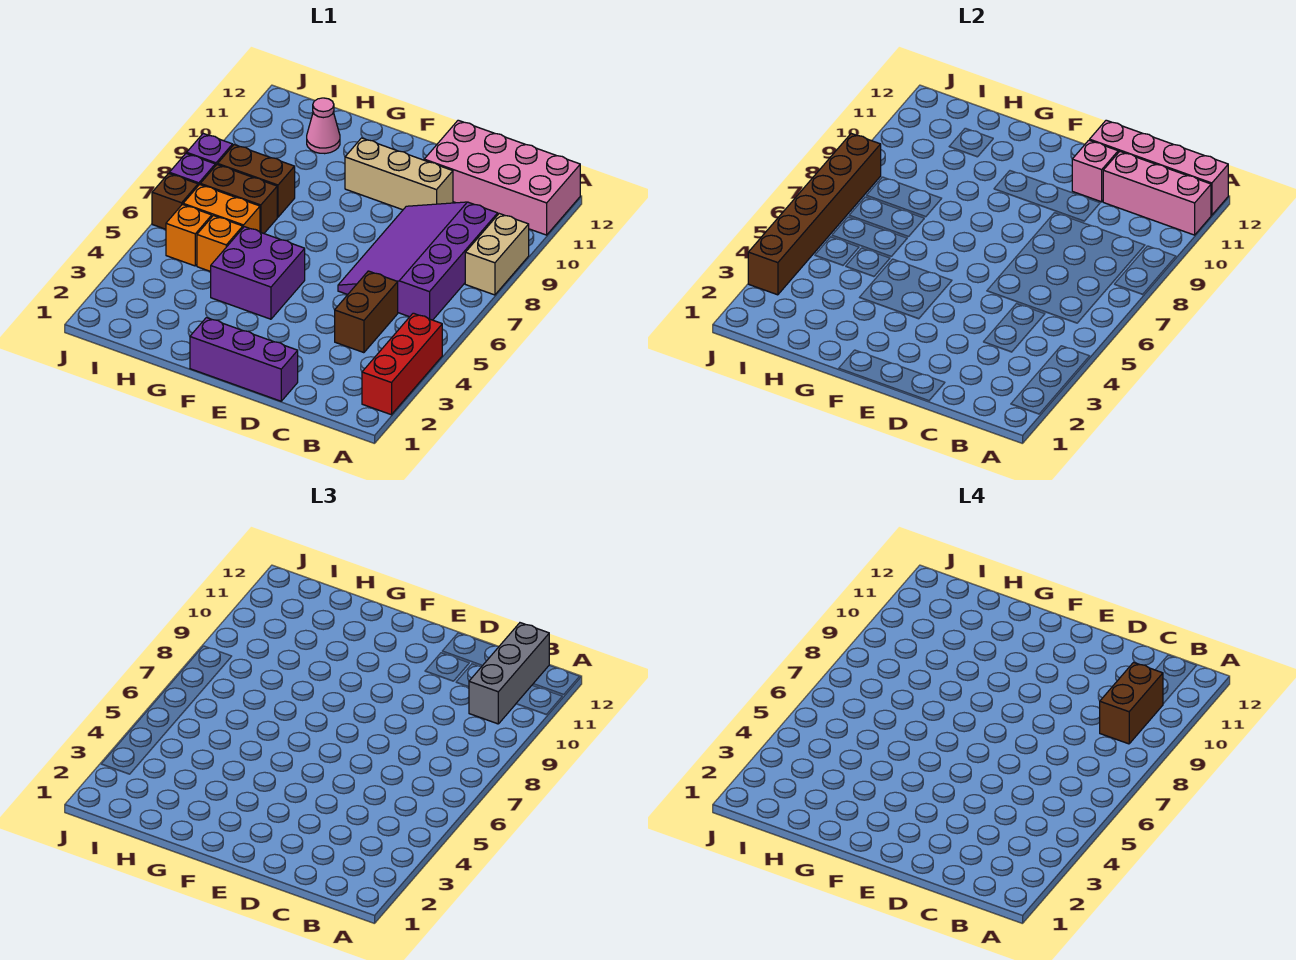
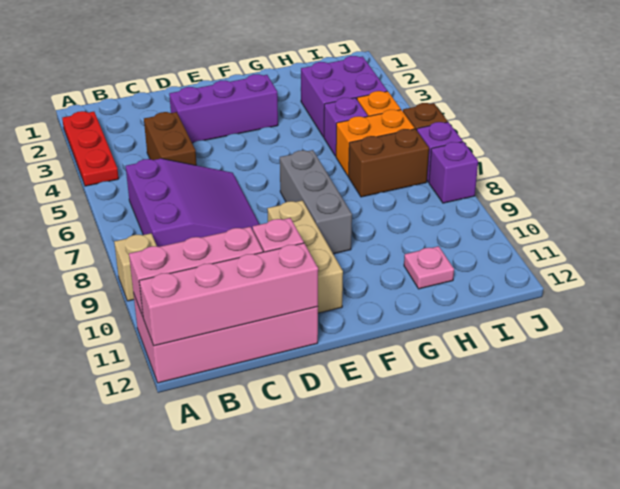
red 1x3 brick [362,313,442,415] -> red 1x3 plate [62,111,119,186]
tan 1x2 brick [465,214,529,295] -> tan 1x1 brick [114,233,157,301]
purple 3x4 slope [338,202,498,320] -> purple 3x3 slope [126,158,260,247]
brown 1x2 brick [1100,662,1163,744] -> none
grey 1x3 brick [469,623,549,724] -> grey 1x3 brick moved to [280,150,352,254]
purple 1x3 brick [190,318,298,401] -> purple 1x3 brick moved to [169,74,278,143]
tan 1x3 brick [345,138,453,210] -> tan 1x3 brick turned to [267,200,343,313]
purple 2x2 brick [211,227,305,319] -> purple 2x2 brick moved to [301,56,387,137]
orange 1x1 brick [197,216,243,272] -> purple 1x1 brick [324,98,368,156]
brown 1x2 brick [218,145,295,217] -> none
pink 1x1 cone [307,98,340,154] -> pink 1x1 plate [404,246,454,289]
brown 1x6 brick [748,134,881,295] -> none

